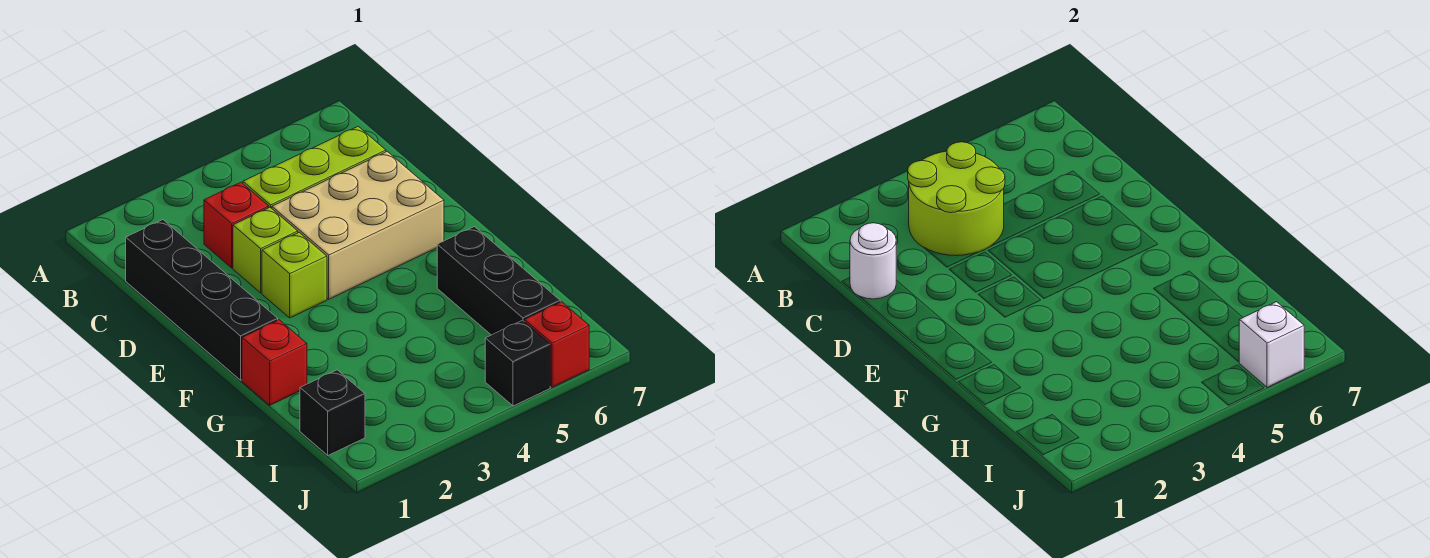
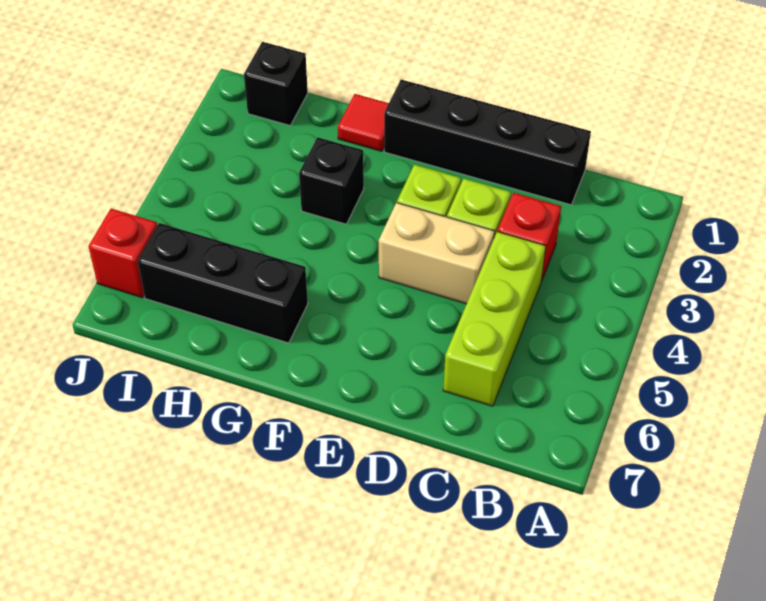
lime 2x2 round brick [908,142,1005,256] -> none
white 1x1 round brick [850,223,896,299] -> none
tan 2x3 brick [272,151,444,299] -> tan 1x2 brick [379,203,494,304]
red 1x1 brick [242,320,307,405] -> red 1x1 tile [338,94,389,151]
black 1x1 brick [485,320,550,406] -> black 1x1 brick moved to [299,137,364,224]
white 1x1 brick [1239,302,1304,387] -> none

